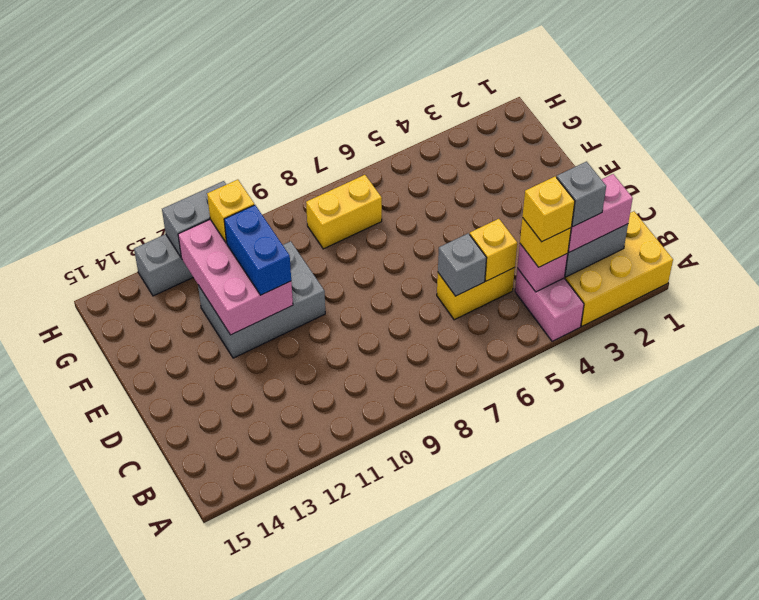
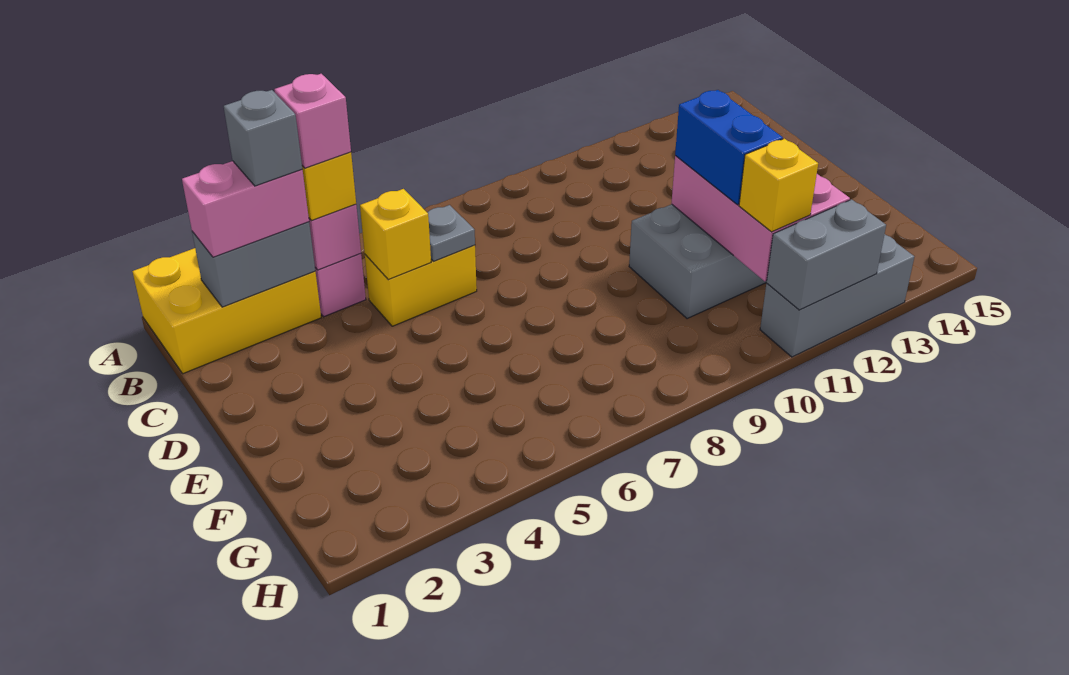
yellow 1x1 brick [523,177,575,242] -> pink 1x1 brick [274,74,351,168]
grey 1x1 brick [438,233,486,296] -> grey 1x1 plate [427,205,475,261]
yellow 1x2 brick [306,175,382,249] -> none

